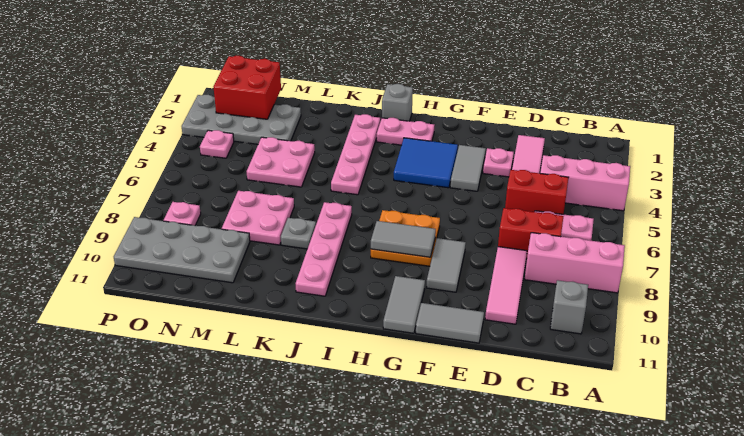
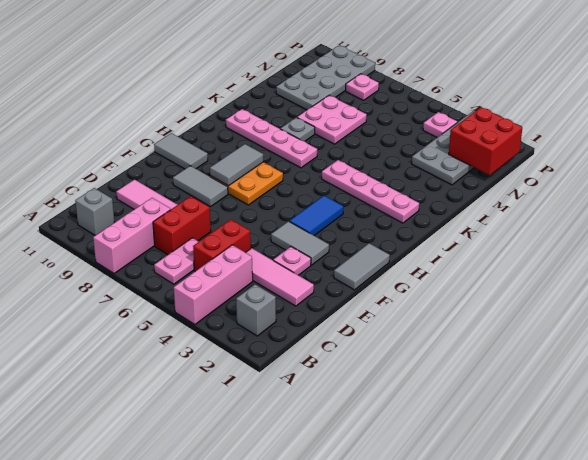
grey 1x2 tile [416,303,484,343] -> grey 1x2 tile moved to [334,243,390,290]
blue 2x2 tile [394,138,458,188] -> blue 1x2 tile [289,196,343,236]
pink 1x2 plate [377,118,434,145] -> none
grey 1x1 brick [382,84,413,121] -> grey 1x1 brick moved to [236,284,276,336]
pink 2x2 plate [247,137,315,187] -> none

